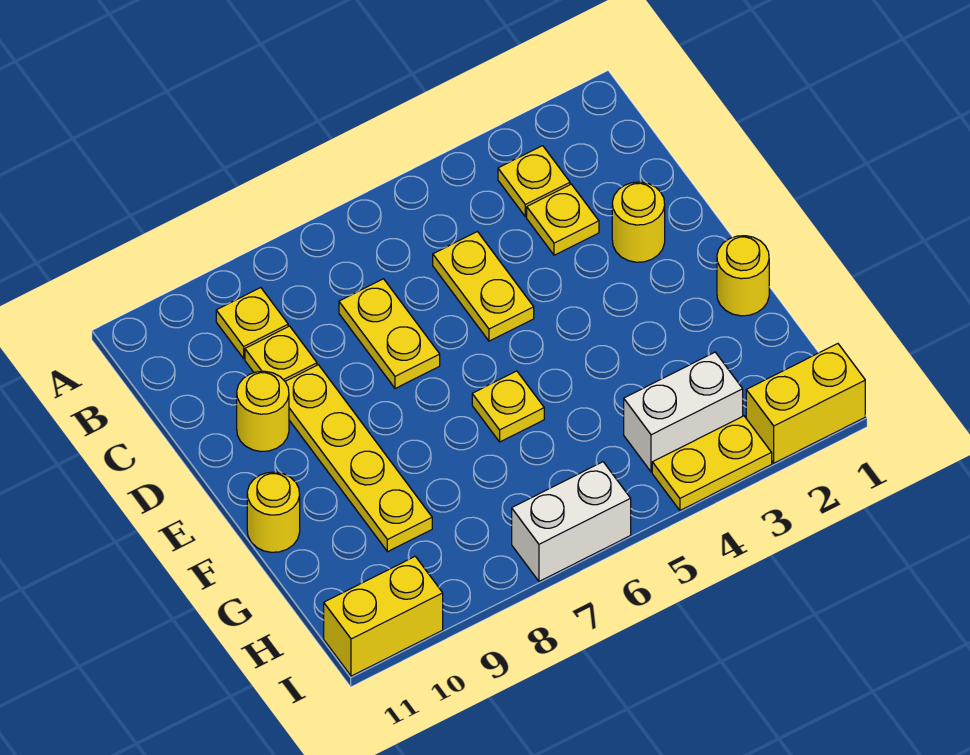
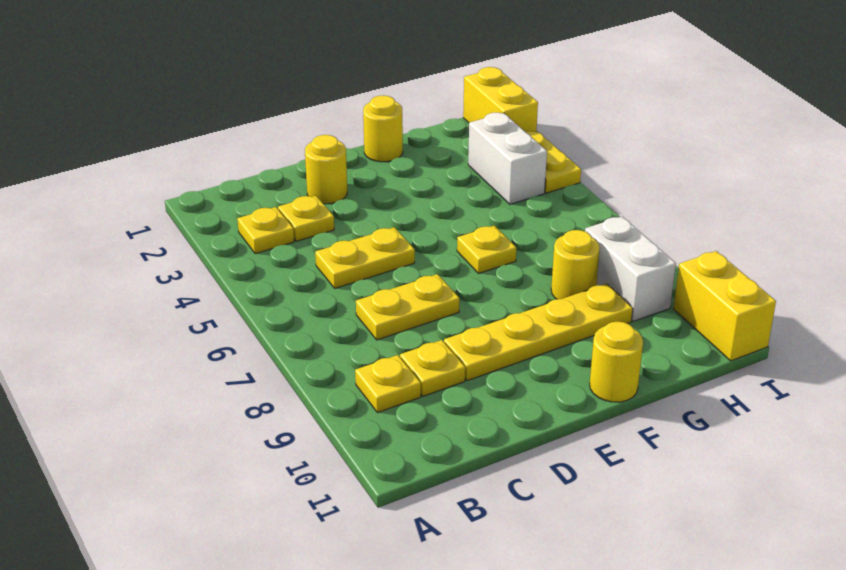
yellow 1x1 round brick [237,371,289,452] -> yellow 1x1 round brick moved to [551,230,600,299]
white 1x2 brick [512,462,631,581] -> white 1x2 brick moved to [585,217,676,322]

